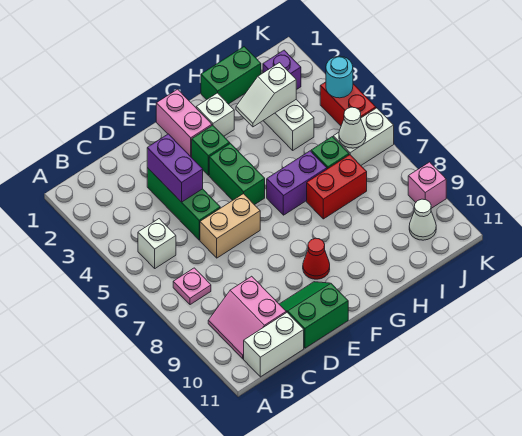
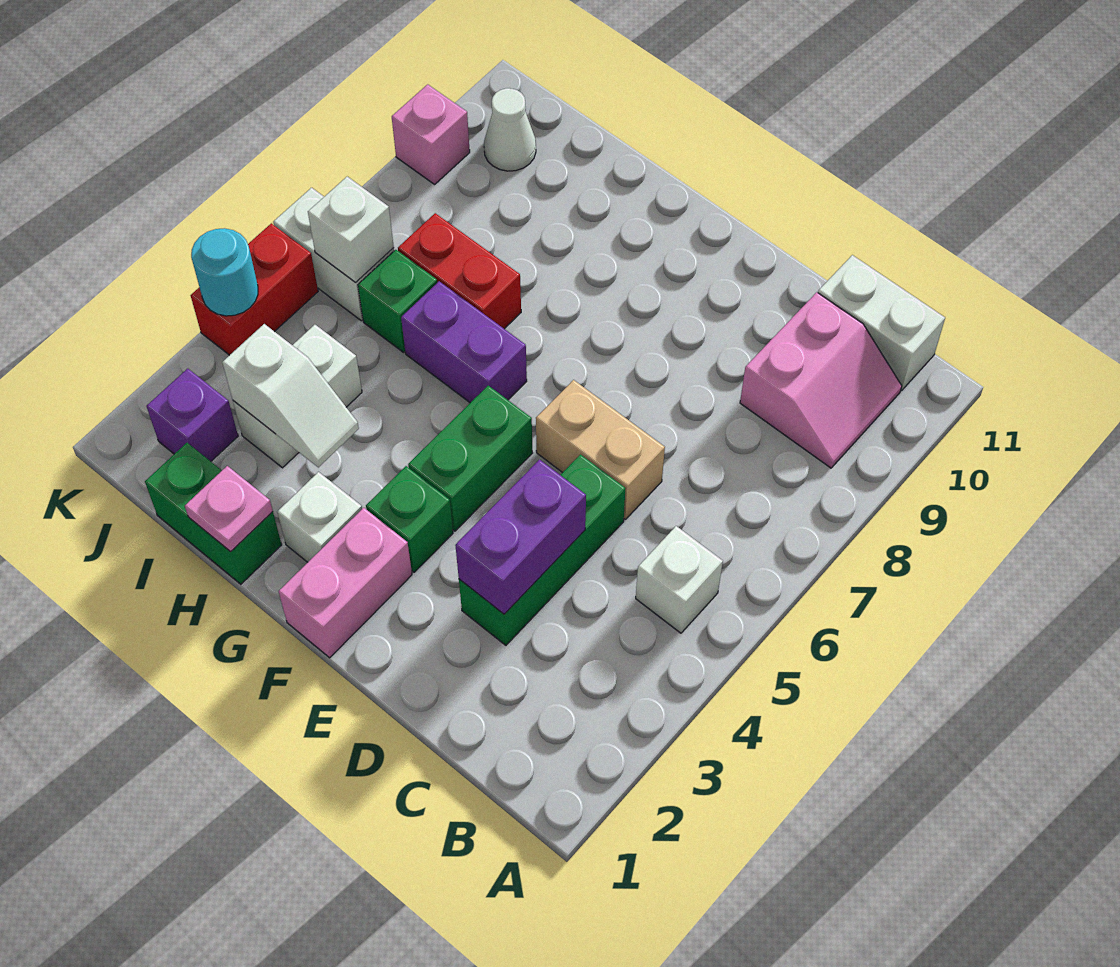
pink 1x1 plate [173,268,211,305] -> pink 1x1 plate moved to [185,466,273,552]
green 2x2 slope [279,282,348,348] -> none
red 1x1 cone [303,238,330,279] -> none
white 1x1 cone [339,107,366,148] -> white 1x1 brick [308,177,394,282]

